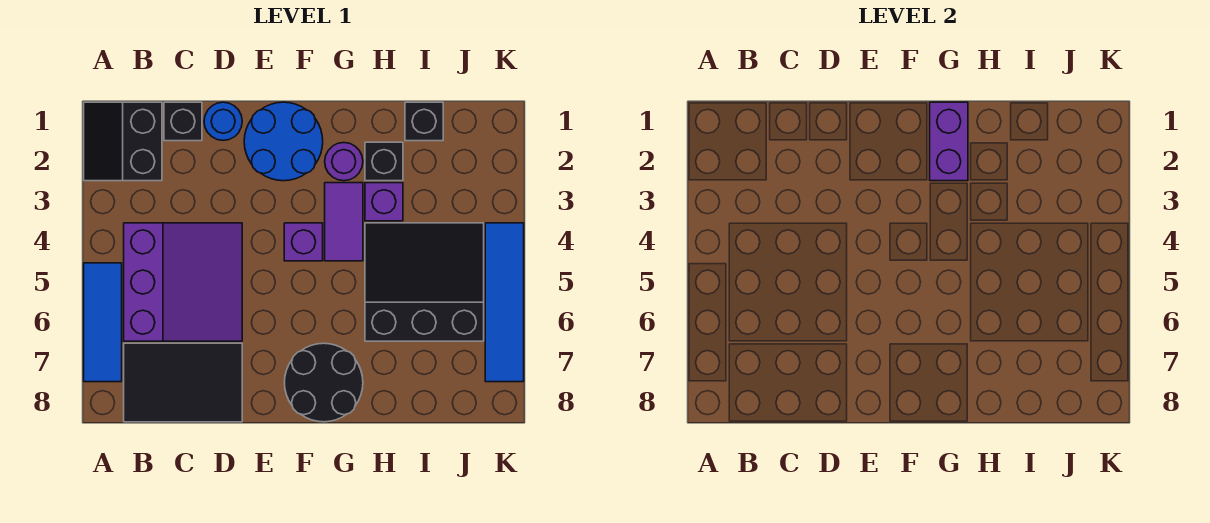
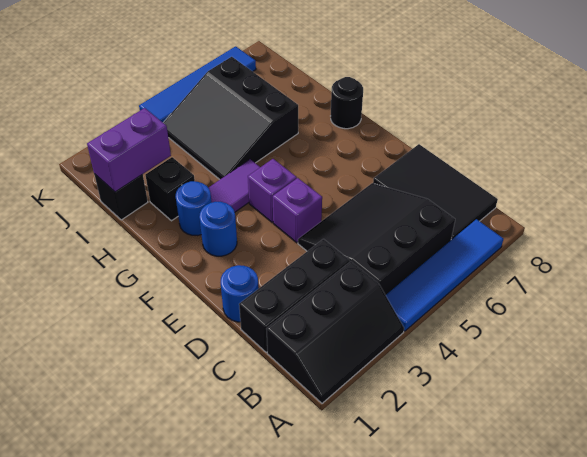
black 2x2 slope [84,102,162,181] -> black 2x3 slope [267,261,404,403]
blue 1x3 tile [84,263,122,382] -> blue 1x4 tile [386,219,503,331]
purple 3x3 slope [124,223,242,341] -> black 3x3 slope [298,183,455,295]
black 1x1 brick [164,102,202,141] -> black 1x3 brick [239,239,350,352]
blue 2x2 round brick [244,102,323,181] -> blue 1x1 round brick [199,202,237,256]
black 2x2 round brick [284,343,363,422] -> black 1x1 round brick [331,77,363,129]
purple 1x2 brick [930,102,968,181] -> purple 1x2 brick moved to [87,108,171,192]
purple 1x1 round brick [325,143,363,181] -> blue 1x1 round brick [175,181,212,236]
purple 1x1 brick [365,183,403,221] -> purple 1x1 brick moved to [273,178,322,243]

